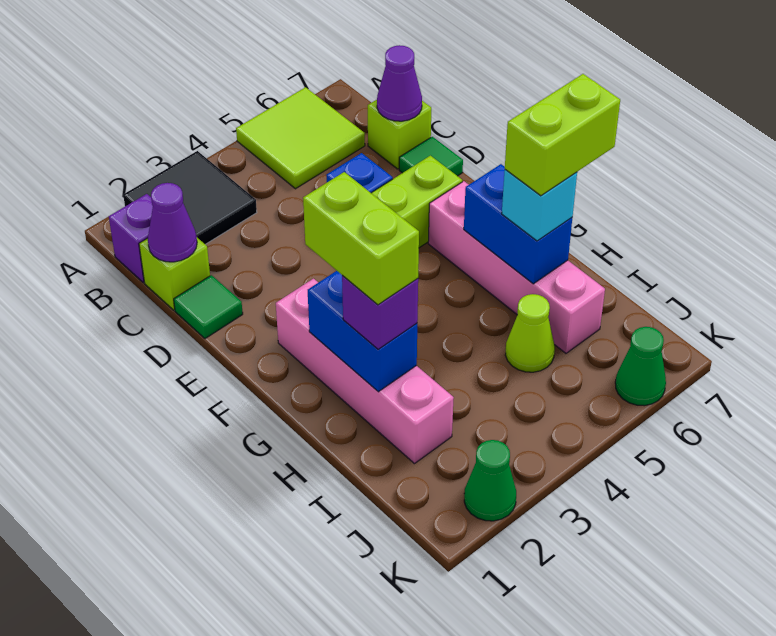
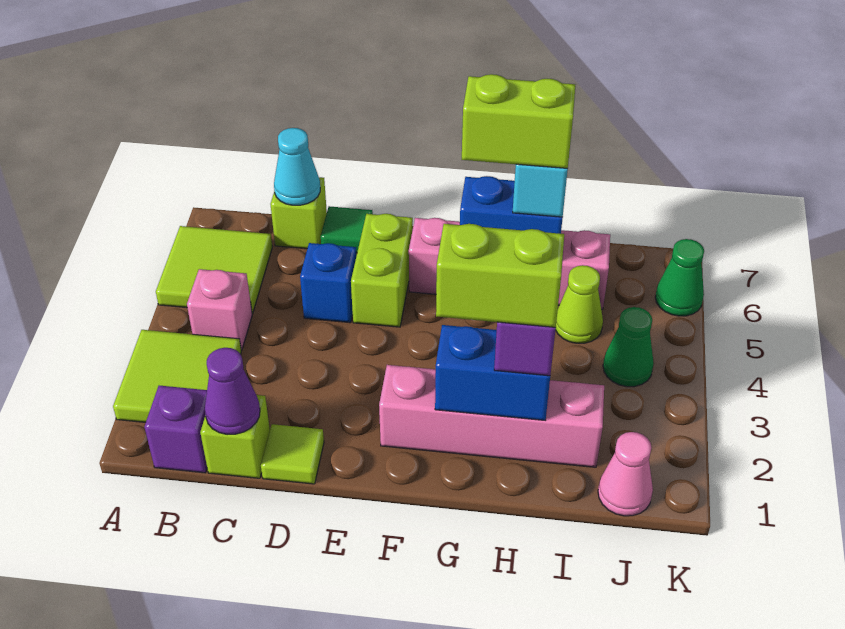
black 2x2 tile [123,151,257,244] -> lime 2x2 tile [113,330,241,422]
none -> pink 1x1 brick [187,269,252,350]
purple 1x1 cone [377,45,422,121] -> cyan 1x1 cone [274,128,320,205]
green 1x1 tile [174,275,243,339] -> lime 1x1 tile [261,424,324,484]
lime 1x2 brick [505,74,620,196] -> lime 1x2 brick turned to [462,74,575,168]
none -> pink 1x1 cone [598,432,653,516]
green 1x1 cone [464,440,516,521] -> green 1x1 cone moved to [603,307,654,387]

